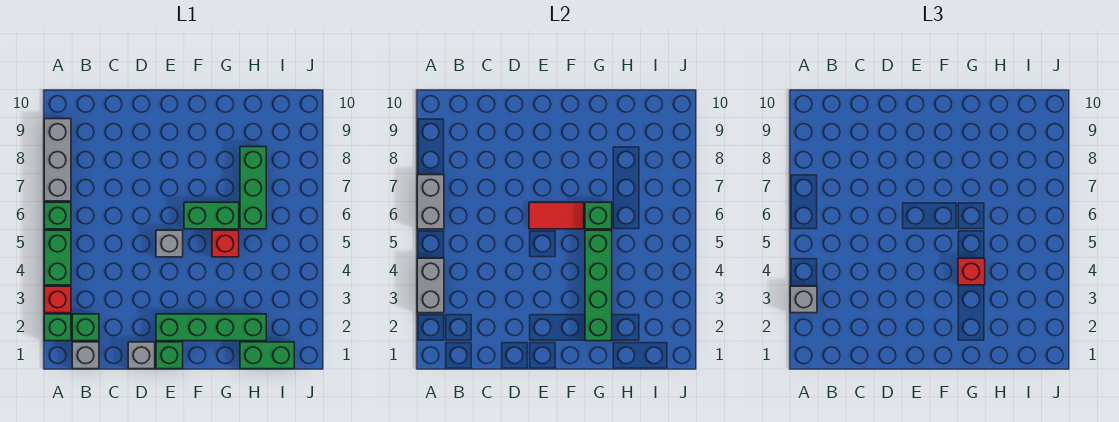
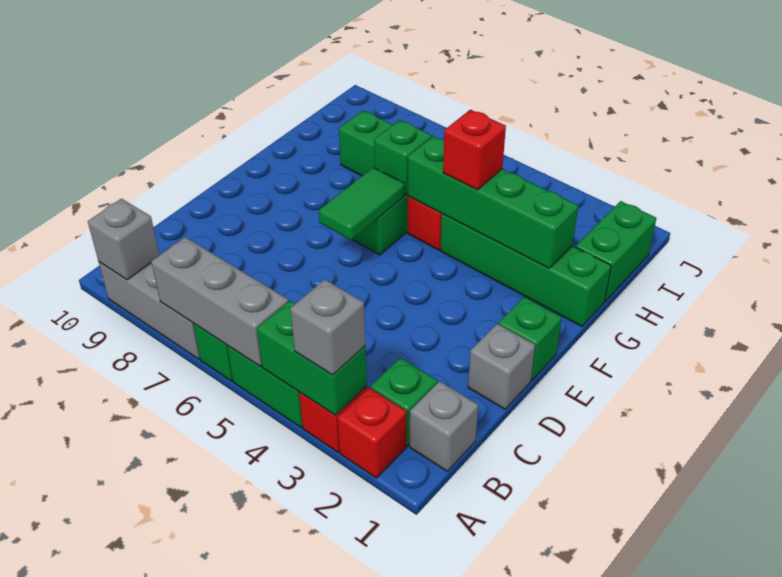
green 1x1 brick [44,314,71,341] -> red 1x1 brick [337,388,406,478]
grey 1x2 brick [417,258,444,313] -> green 1x2 brick [257,301,367,415]
grey 1x2 brick [417,175,444,229] -> grey 1x3 brick [151,237,288,366]
green 1x4 brick [156,314,266,341] -> green 1x4 brick turned to [440,214,611,326]
grey 1x1 brick [156,230,183,257] -> grey 1x1 brick moved to [88,199,159,280]
red 1x2 tile [529,202,584,229] -> green 1x2 tile [318,167,405,240]

